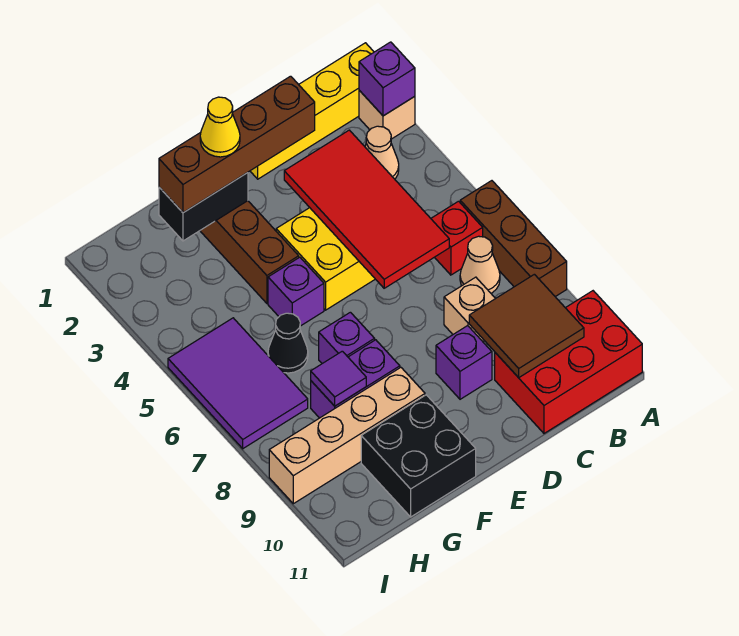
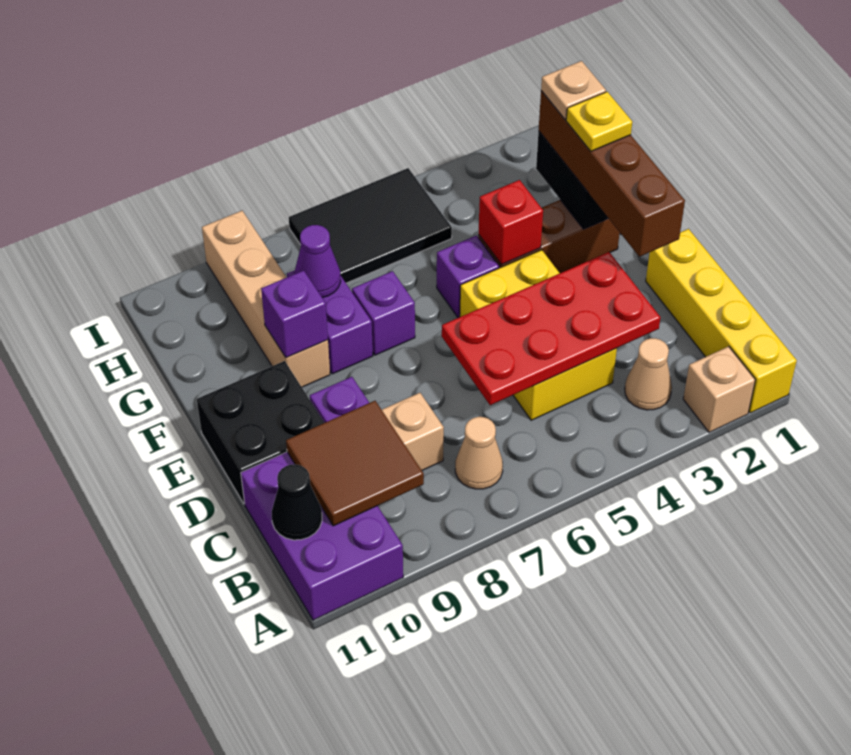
purple 1x1 brick [359,42,415,116] -> purple 1x1 brick moved to [261,270,328,358]
brown 1x3 brick [460,181,567,297] -> none
red 2x3 brick [495,291,642,433] -> purple 2x3 brick [241,452,403,620]
red 1x1 brick [431,201,483,275] -> red 1x1 brick moved to [479,180,543,265]
red 2x4 tile [284,130,449,288] -> red 2x4 plate [442,252,661,405]
yellow 1x1 cone [200,97,240,157] -> yellow 1x1 plate [566,92,632,151]
black 2x2 brick [361,395,476,517] -> black 2x2 brick moved to [197,361,324,504]
none -> tan 1x1 plate [541,61,606,120]
black 1x1 cone [268,313,308,373] -> black 1x1 cone moved to [272,464,322,540]
purple 1x1 tile [311,351,366,406] -> purple 1x1 cone [294,225,341,298]
purple 2x3 tile [168,318,308,449] -> black 2x3 tile [289,168,452,283]

